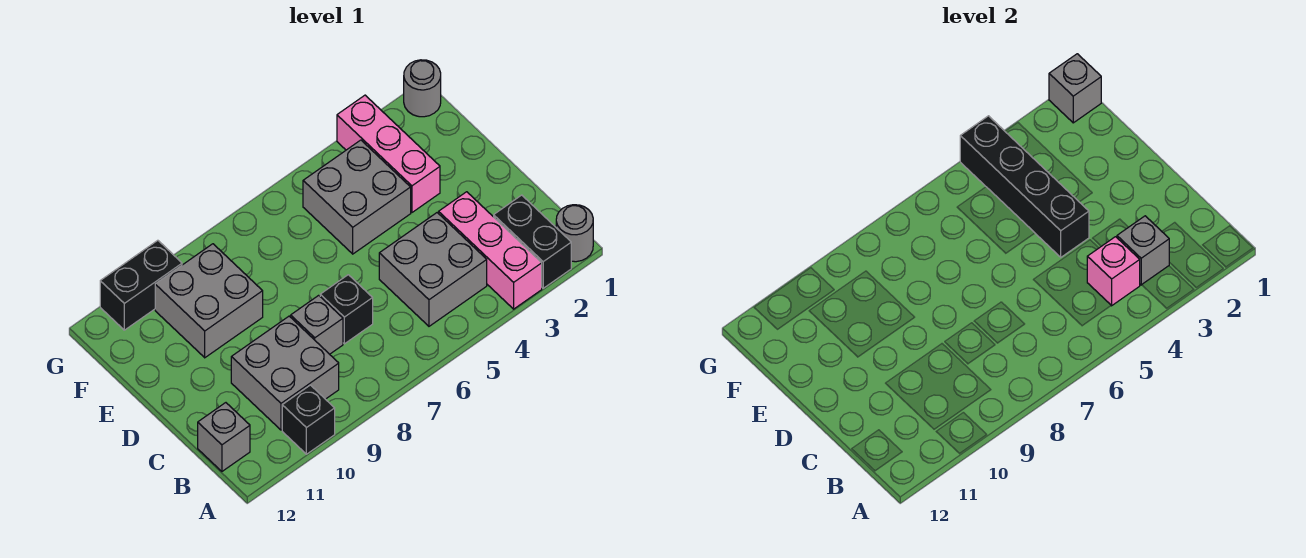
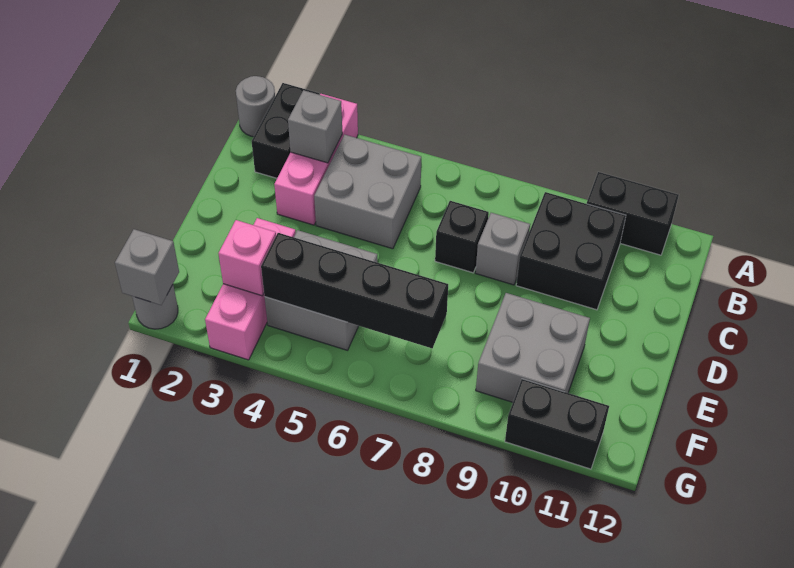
black 1x1 brick [282,385,335,454] -> black 1x2 brick [587,172,679,255]
pink 1x1 brick [1087,237,1140,306] -> pink 1x1 brick moved to [218,220,276,296]
grey 2x2 brick [231,316,339,430] -> black 2x2 brick [516,192,626,310]
grey 1x1 brick [198,403,250,471] -> none
black 1x4 brick [960,116,1089,257] -> black 1x4 brick turned to [261,233,448,348]

